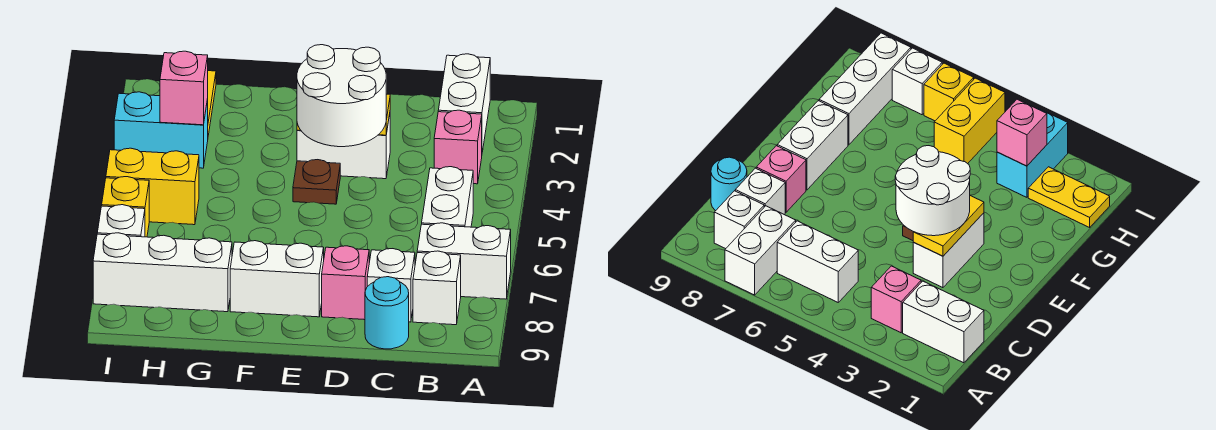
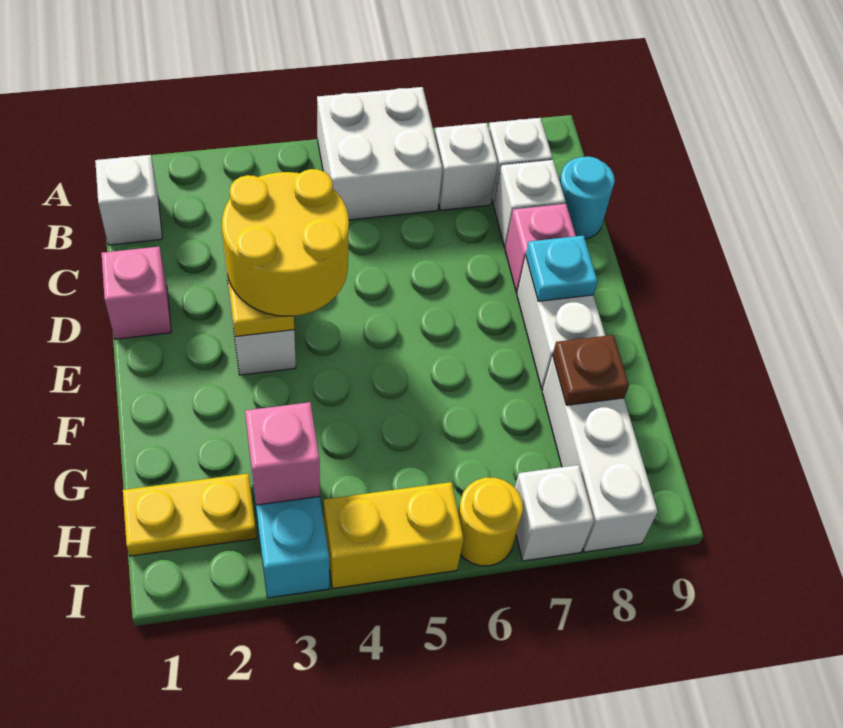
white 1x2 brick [417,223,511,299] -> white 1x1 brick [435,123,498,210]
white 1x2 brick [438,54,490,152] -> white 1x1 brick [95,155,162,245]
pink 1x1 brick [434,110,482,184] -> pink 1x1 brick moved to [102,247,171,339]
white 1x2 brick [422,167,473,227] -> white 2x2 brick [317,87,442,220]
white 2x2 round brick [297,45,386,147] -> yellow 2x2 round brick [222,169,349,316]
brown 1x1 plate [293,160,340,204] -> brown 1x1 plate moved to [553,335,629,405]
none -> cyan 1x1 plate [526,236,598,301]
yellow 1x2 brick [106,148,199,225] -> yellow 1x2 brick turned to [324,482,464,588]
yellow 1x1 brick [102,177,149,237] -> yellow 1x1 round brick [458,477,523,566]

